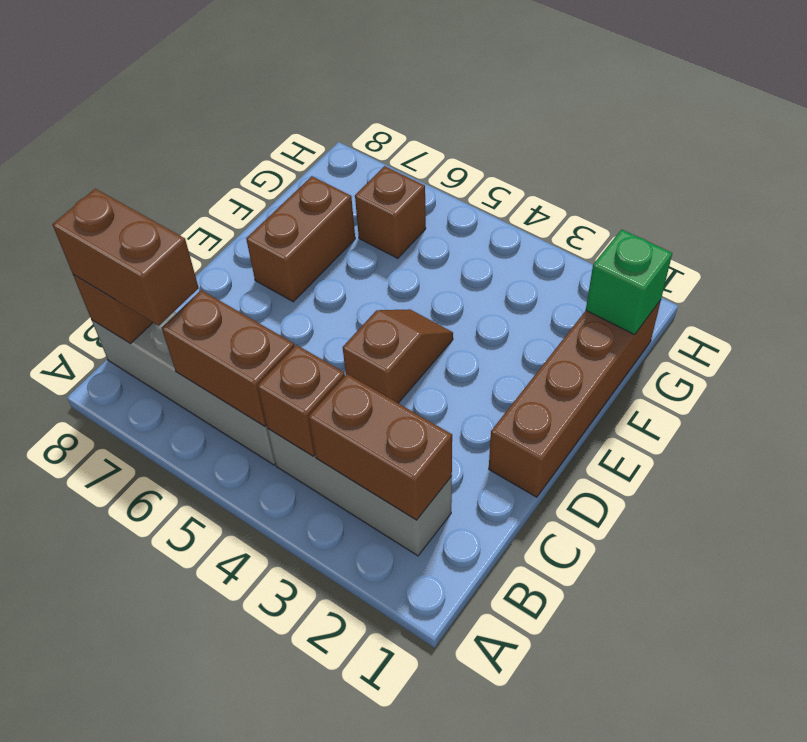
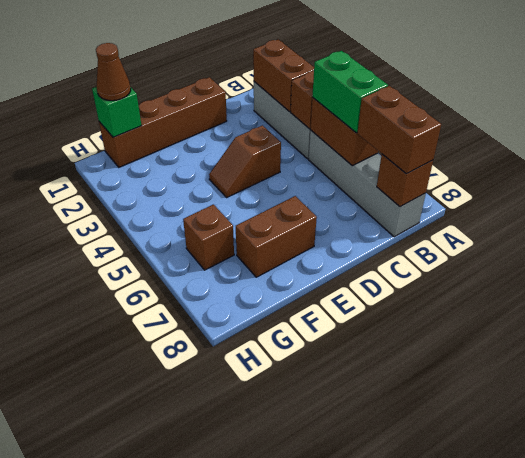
none -> green 1x2 brick [312,51,388,133]
none -> brown 1x1 cone [96,43,131,101]

